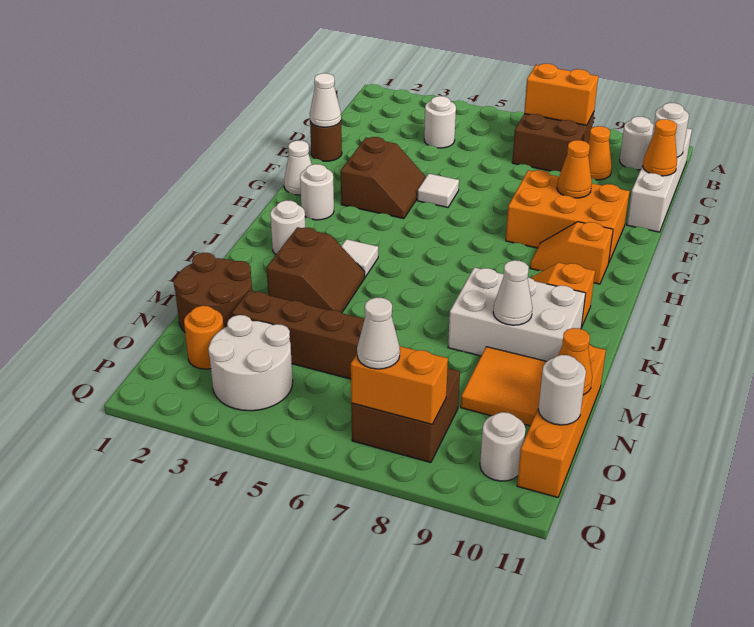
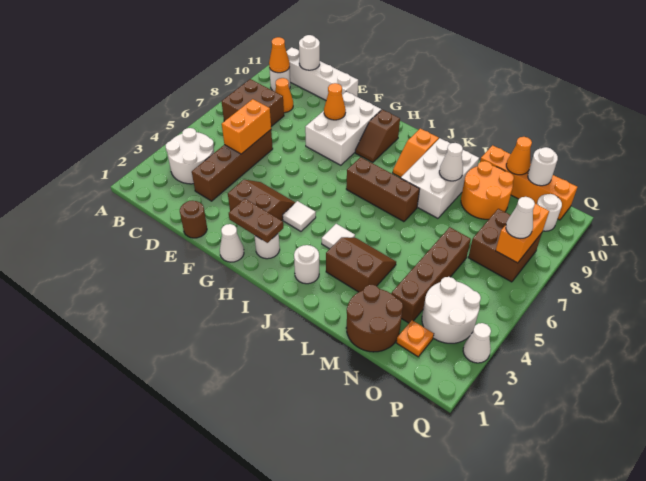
orange 1x2 brick [524,64,598,125] -> orange 1x2 brick moved to [222,99,271,154]
white 1x1 round brick [424,96,456,148] -> white 2x2 round brick [166,128,214,184]
none -> brown 1x4 brick [192,130,273,201]
orange 1x1 cone [643,119,677,176] -> orange 1x1 cone moved to [269,37,290,73]
white 1x1 cone [310,73,341,127] -> white 1x1 cone moved to [463,323,491,363]
white 1x1 tile [417,174,459,207] -> white 1x1 tile moved to [283,201,316,231]
orange 2x3 brick [506,170,630,262] -> white 2x3 brick [305,92,381,165]
none -> brown 1x2 plate [229,199,283,243]
orange 1x2 slope [530,222,613,284] -> brown 1x2 slope [355,110,400,162]
none -> brown 1x3 brick [346,157,420,222]
orange 2x2 tile [461,347,547,426] -> orange 2x2 round brick [461,161,514,219]
orange 1x1 round brick [184,306,224,369] -> orange 1x1 plate [396,320,434,357]

